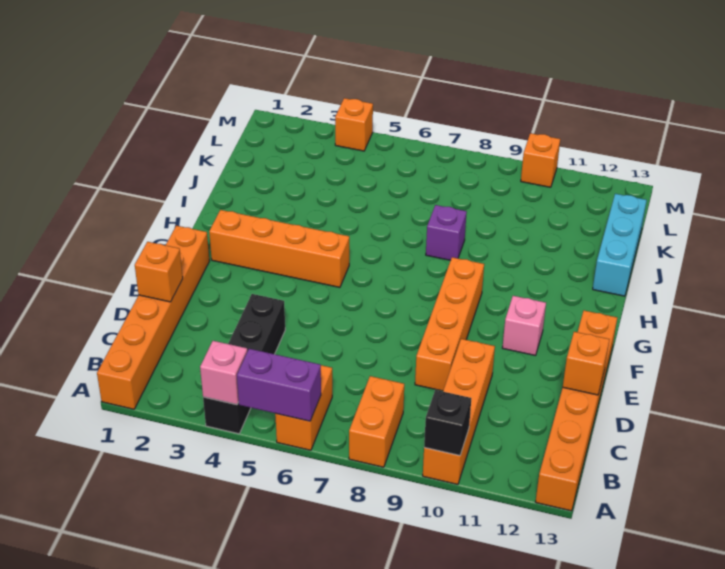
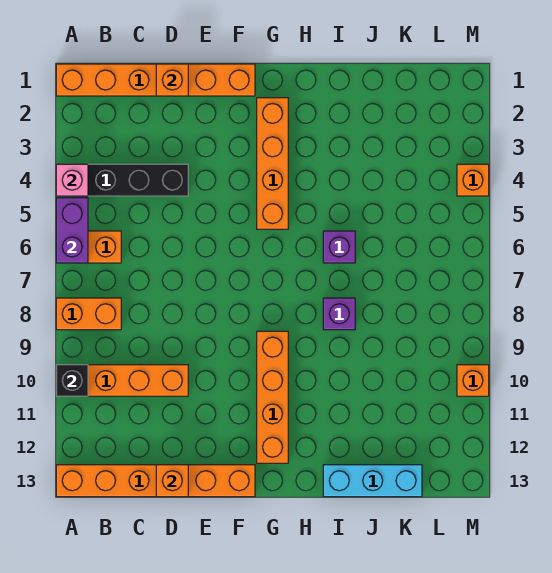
orange 1x4 brick [415,257,484,391] -> orange 1x4 brick turned to [257,331,288,463]
pink 1x1 brick [502,296,546,356] -> none
none -> purple 1x1 brick [323,231,355,263]

